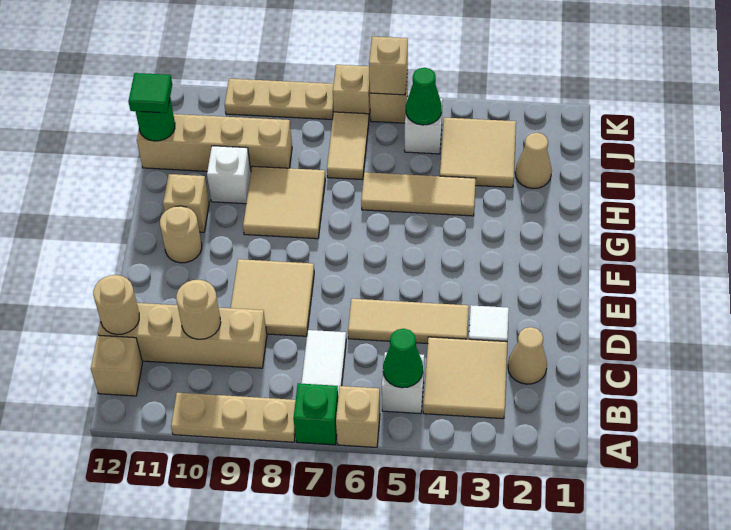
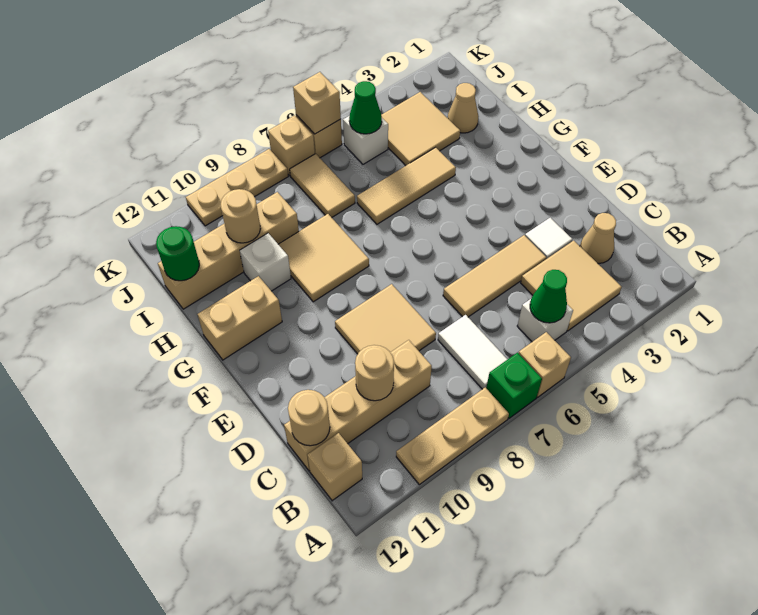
tan 1x1 round brick [160,206,202,263] -> tan 1x1 round brick moved to [221,189,260,243]
tan 1x1 brick [163,174,209,232] -> tan 1x2 brick [197,276,282,360]
green 1x1 tile [128,73,172,113] -> none

